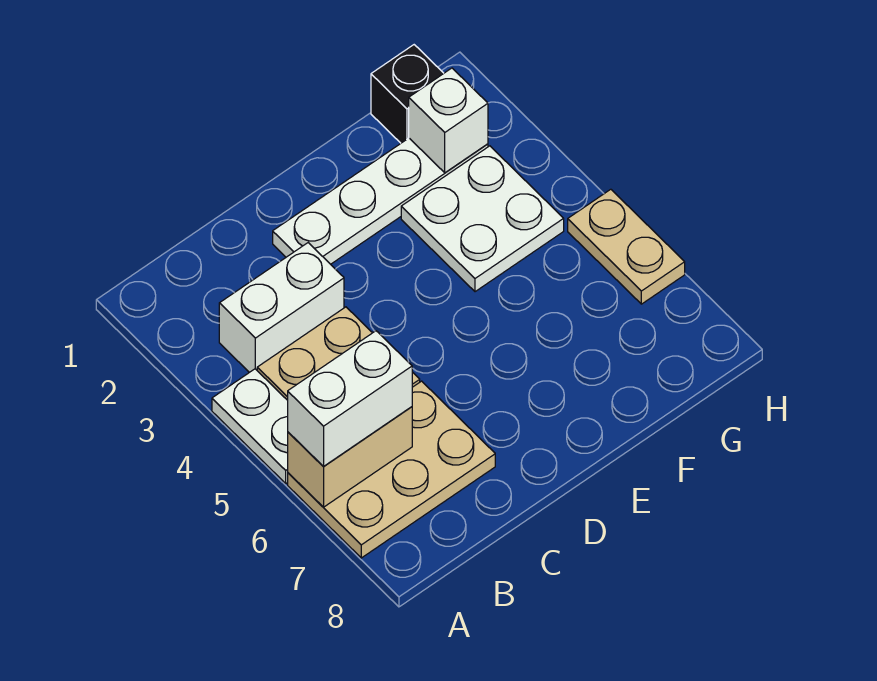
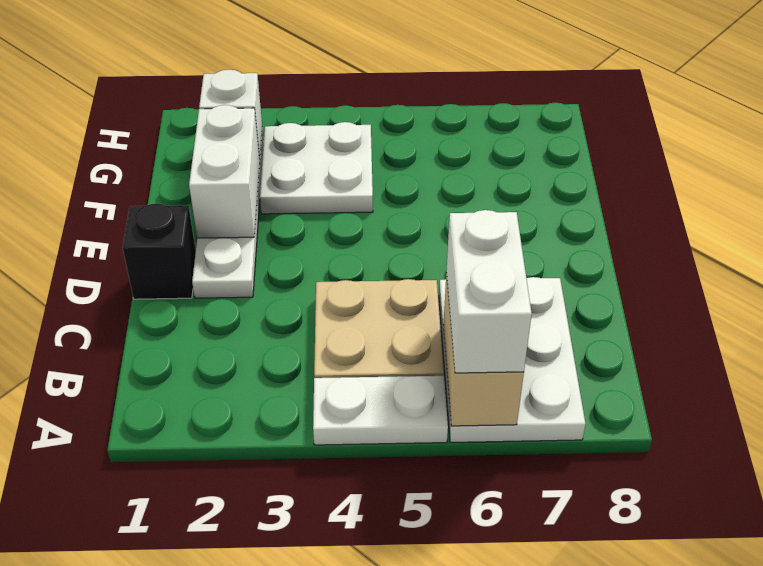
tan 2x3 plate [288,381,495,558] -> white 2x3 plate [439,277,586,442]
white 1x2 brick [219,243,344,372] -> white 1x2 brick moved to [189,105,260,238]
black 1x1 brick [371,45,444,143] -> black 1x1 brick moved to [122,203,196,299]
tan 1x2 plate [568,189,685,304] -> none

